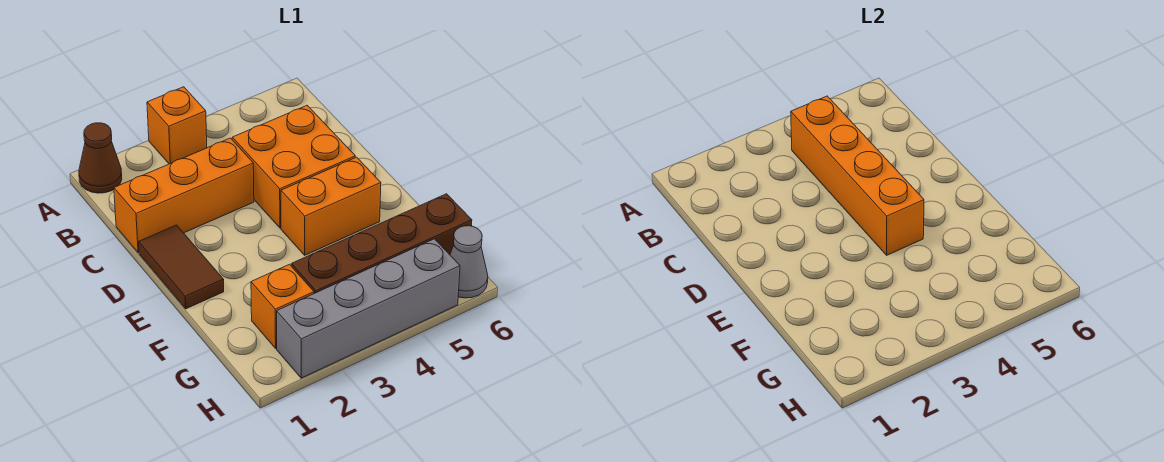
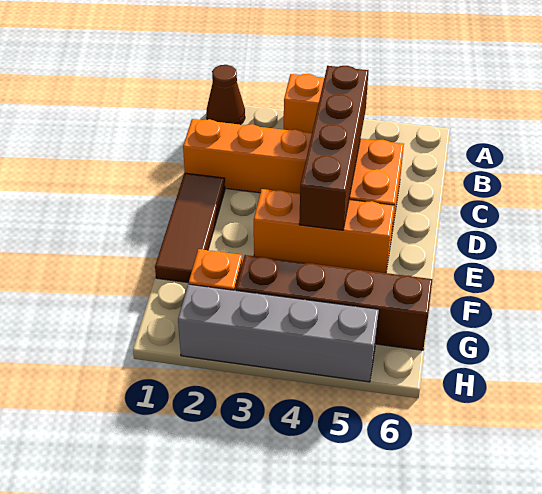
orange 1x4 brick [791,96,924,255] -> brown 1x4 brick [299,66,369,230]
brown 1x2 tile [139,225,224,309] -> brown 1x3 tile [155,173,225,282]
orange 1x2 brick [281,157,381,255] -> orange 1x3 brick [254,189,395,273]
grey 1x1 cone [450,226,488,298] -> none

